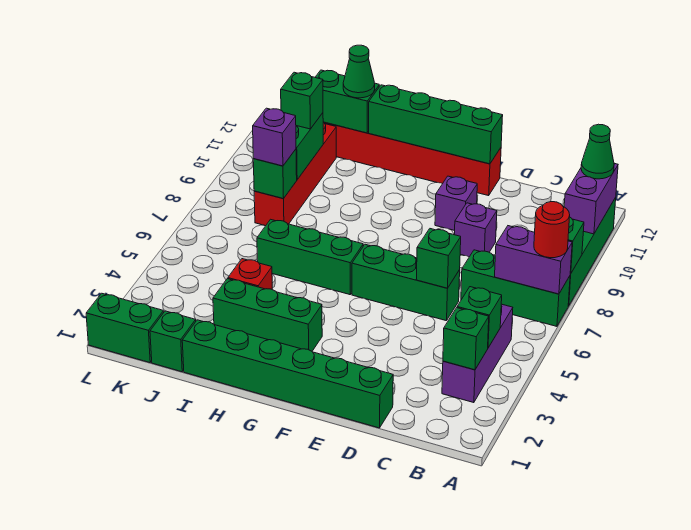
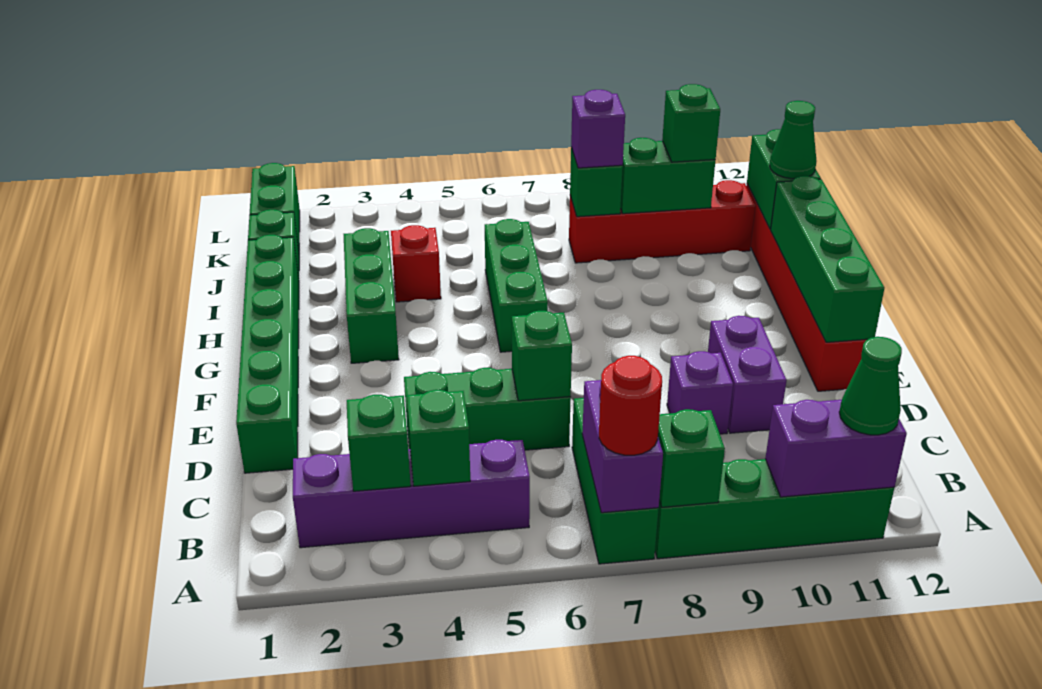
purple 1x3 brick [442,304,513,403] -> purple 1x4 brick [293,440,530,548]
green 1x3 brick [352,244,460,321] -> green 1x3 brick turned to [404,368,571,450]
purple 1x1 brick [435,176,477,231] -> purple 1x2 brick [708,316,787,433]

